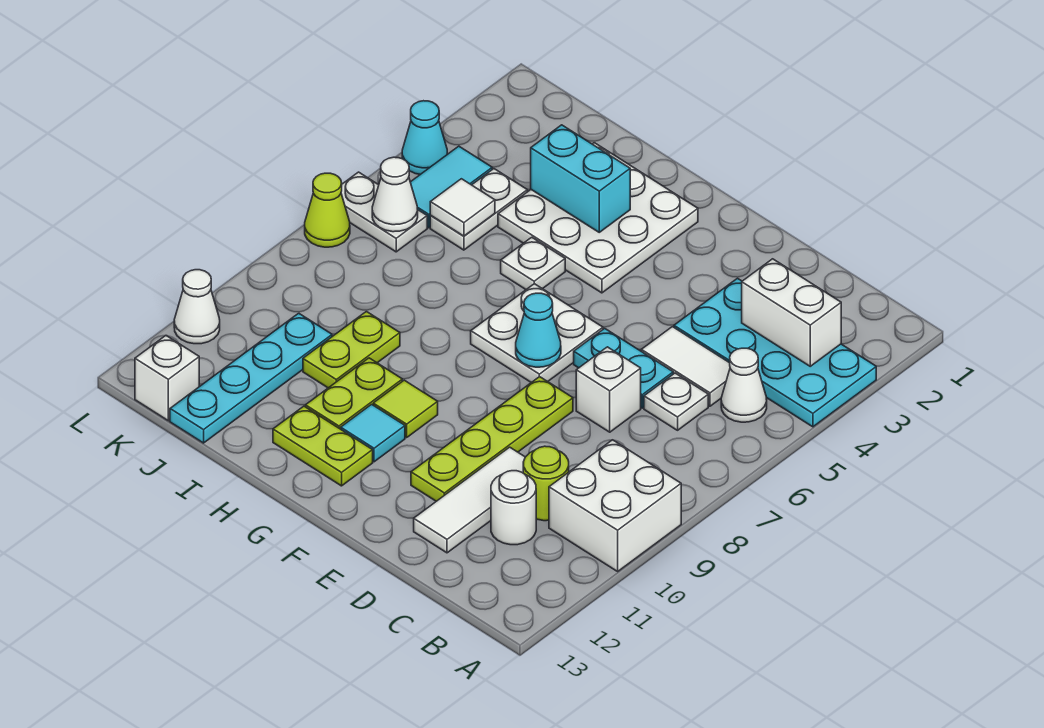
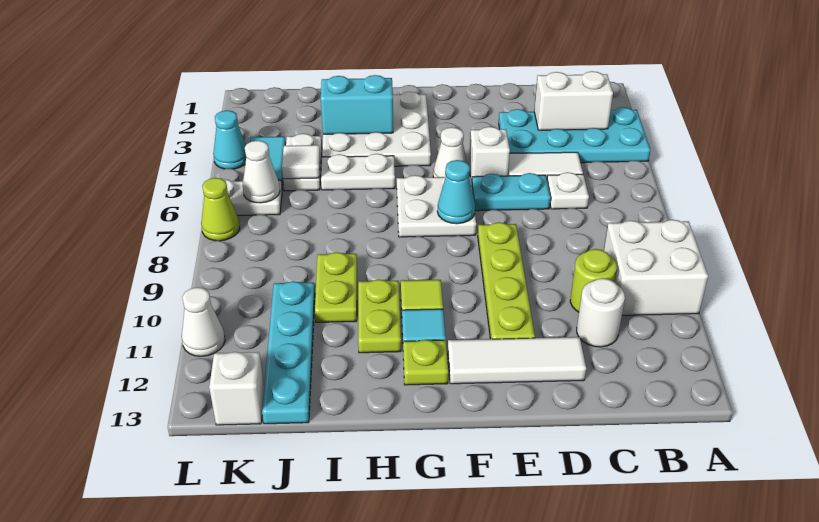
white 1x1 cone [721,348,767,422] -> white 1x1 cone moved to [433,127,467,177]
white 1x1 brick [576,347,641,432] -> white 1x1 brick moved to [469,127,510,184]
white 1x3 tile [414,447,525,553] -> white 1x3 tile turned to [448,337,586,384]
lime 1x2 plate [273,406,373,486] -> lime 1x1 plate [403,340,448,385]
white 1x1 plate [501,237,565,289] -> white 1x2 plate [321,154,395,190]

